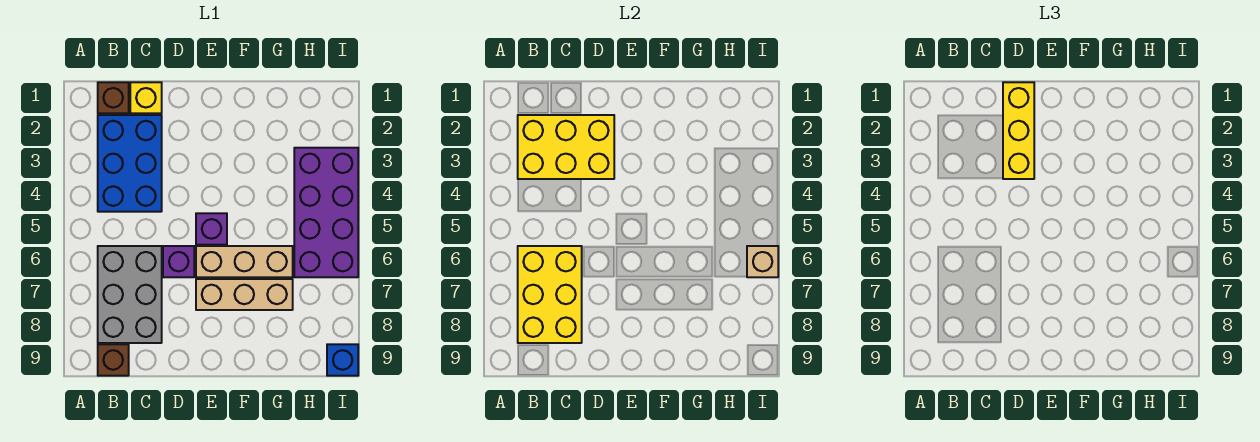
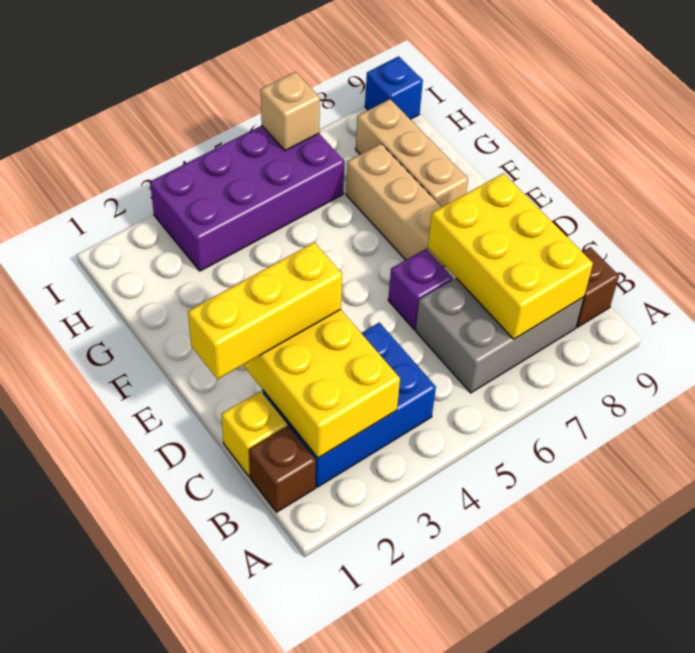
yellow 2x3 brick [518,246,582,343] -> yellow 2x3 brick turned to [428,173,593,339]
purple 1x1 brick [196,213,227,245] -> none
tan 1x3 brick [196,246,293,277] -> tan 1x3 brick moved to [356,99,468,207]

